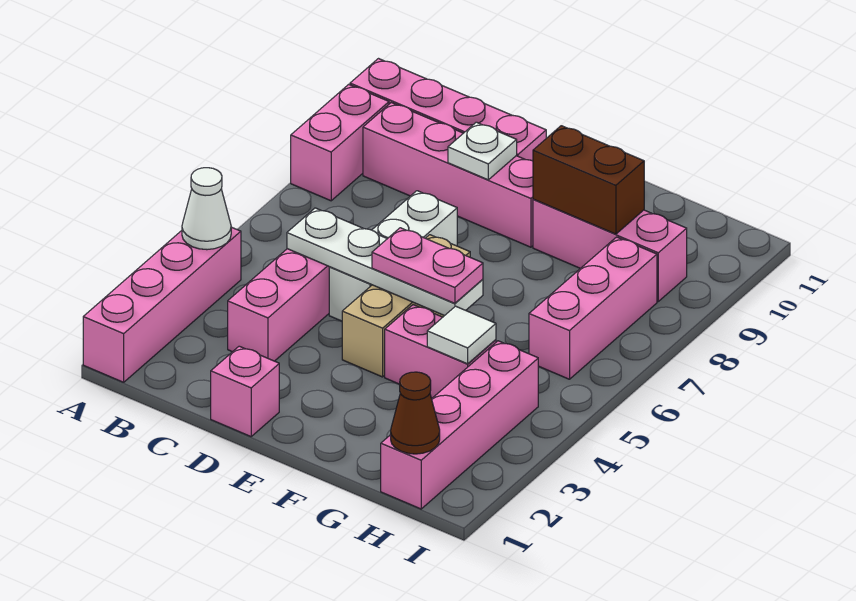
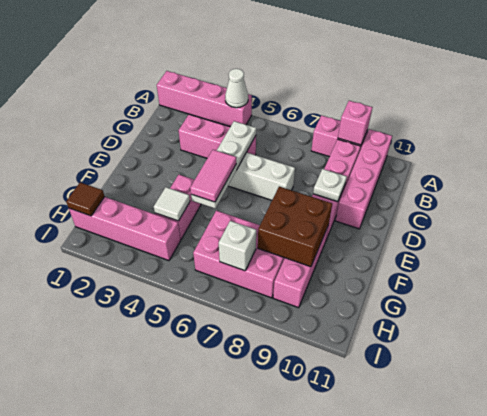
pink 1x1 brick [211,346,279,437] -> pink 1x1 brick moved to [338,101,372,145]
tan 1x3 brick [342,235,470,377] -> none
pink 1x2 plate [372,228,483,303] -> pink 1x2 tile [190,150,236,202]
brown 1x2 brick [533,126,644,234] -> brown 2x2 brick [258,187,332,267]
brown 1x1 cone [391,372,440,454] -> brown 1x1 tile [66,182,105,216]
pink 1x3 brick [529,237,657,379] -> pink 2x3 brick [193,211,284,298]
none -> white 1x1 brick [219,221,256,271]

